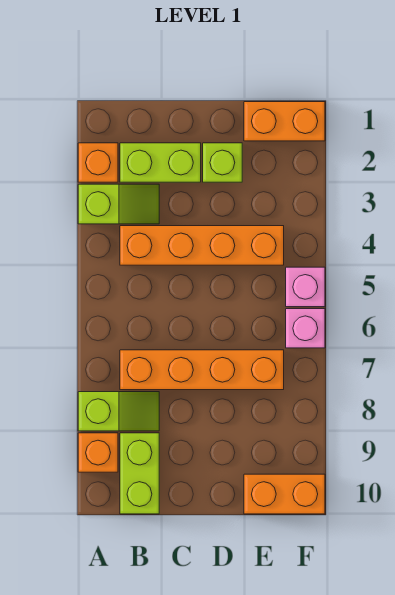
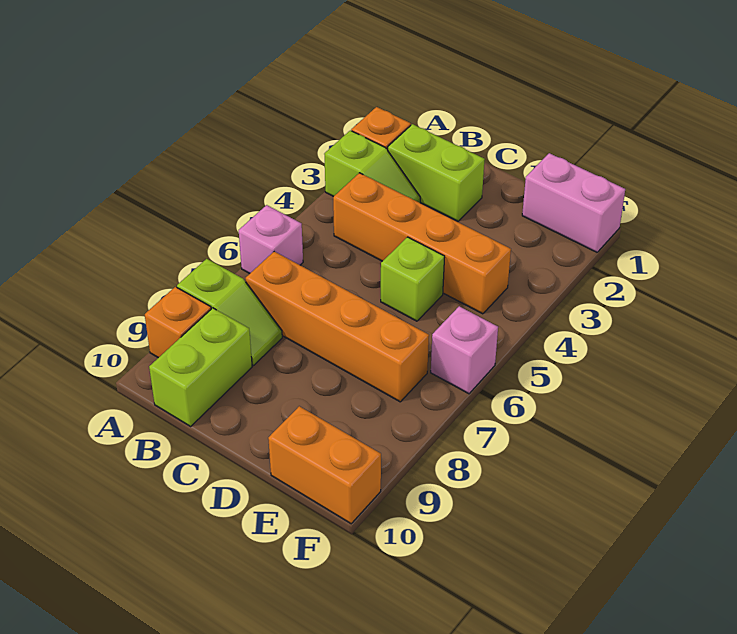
lime 1x1 brick [203,143,242,182] -> lime 1x1 brick moved to [381,237,445,321]
orange 1x2 brick [244,102,325,141] -> pink 1x2 brick [522,153,625,252]
pink 1x1 brick [286,267,325,307] -> pink 1x1 brick moved to [239,205,303,273]

